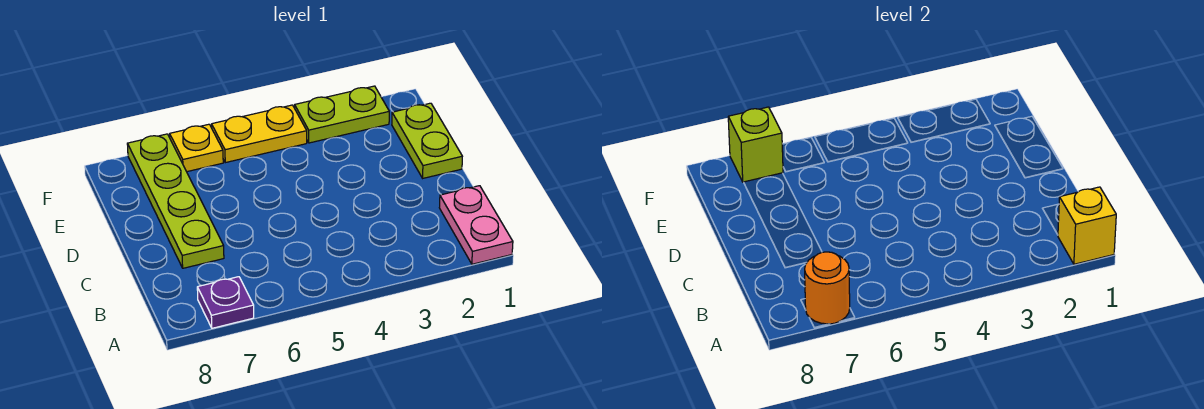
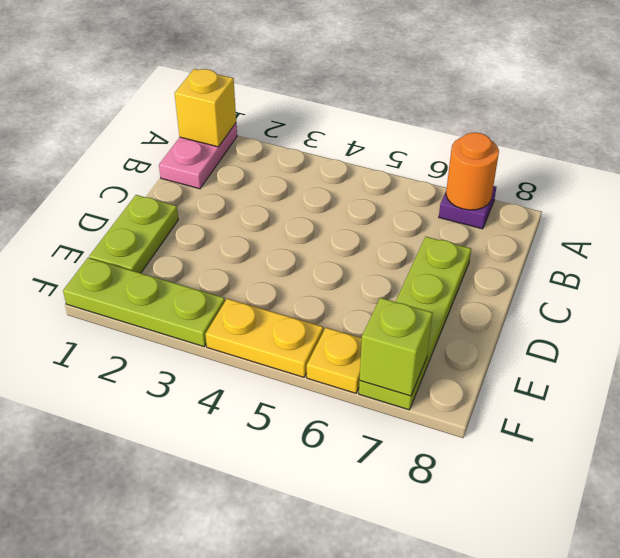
lime 1x2 plate [295,86,389,143] -> lime 1x3 plate [63,258,225,347]

